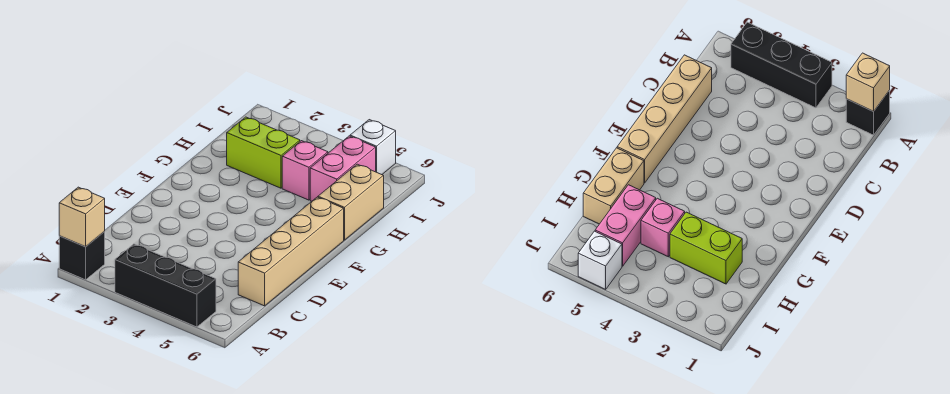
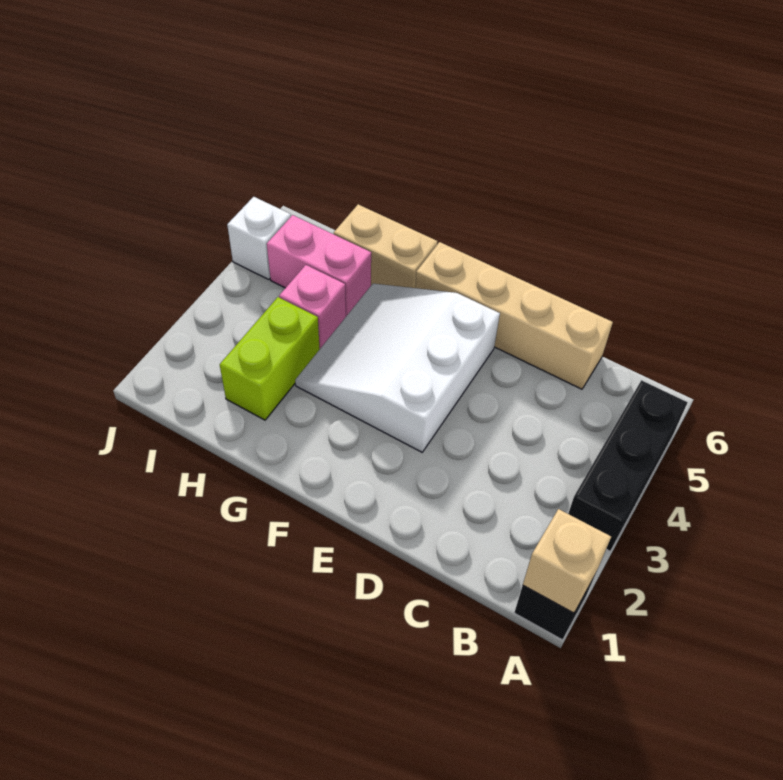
none -> white 3x3 slope [295,284,500,452]

